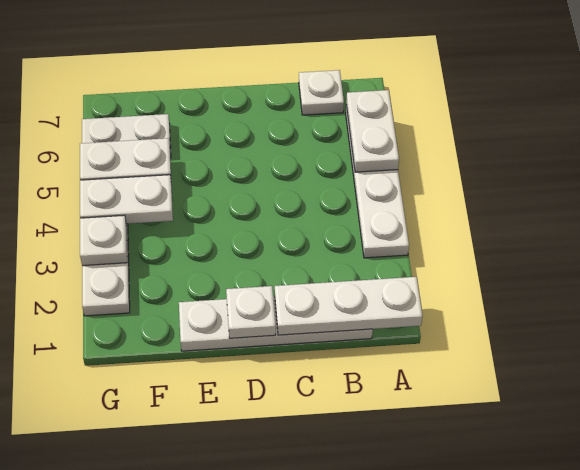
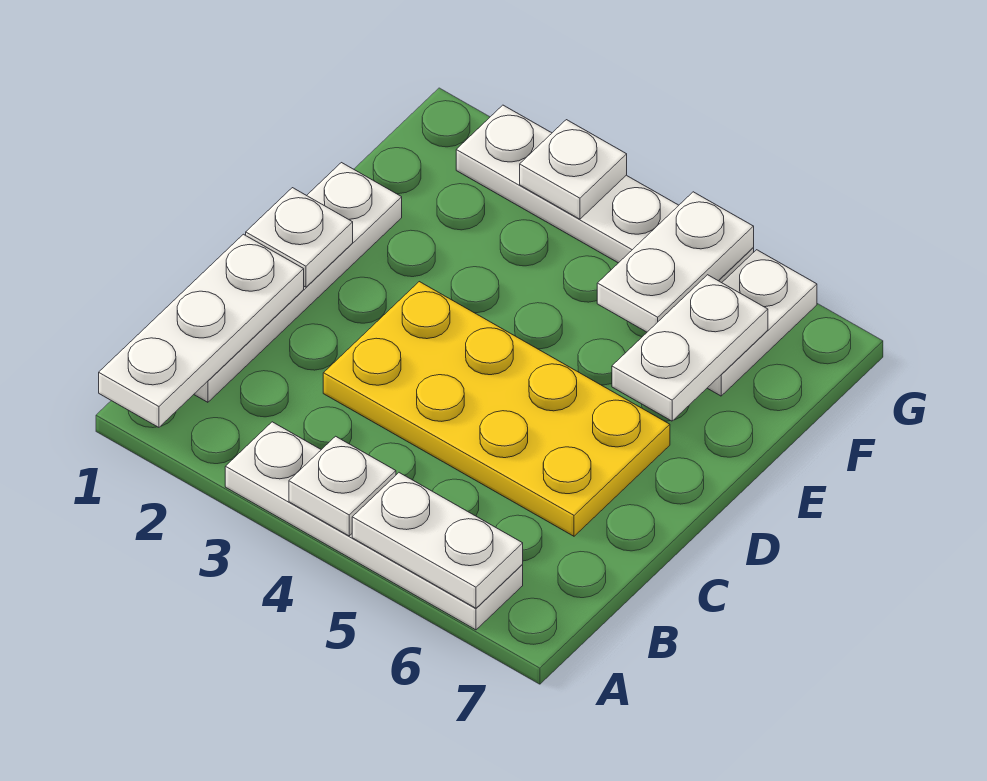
white 1x1 plate [299,70,344,115] -> white 1x1 plate moved to [289,436,396,536]
none -> yellow 2x4 plate [323,282,670,536]
white 1x2 plate [80,175,173,224] -> white 1x2 plate moved to [612,275,768,421]

